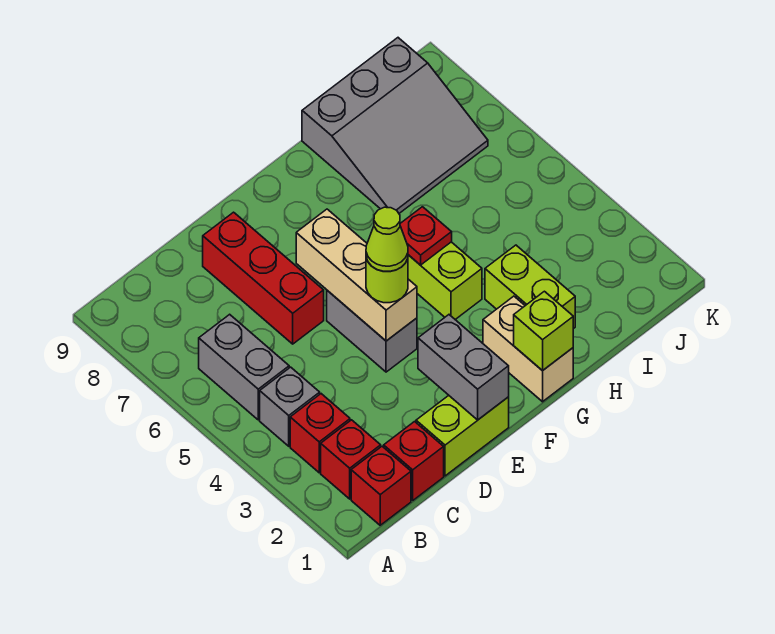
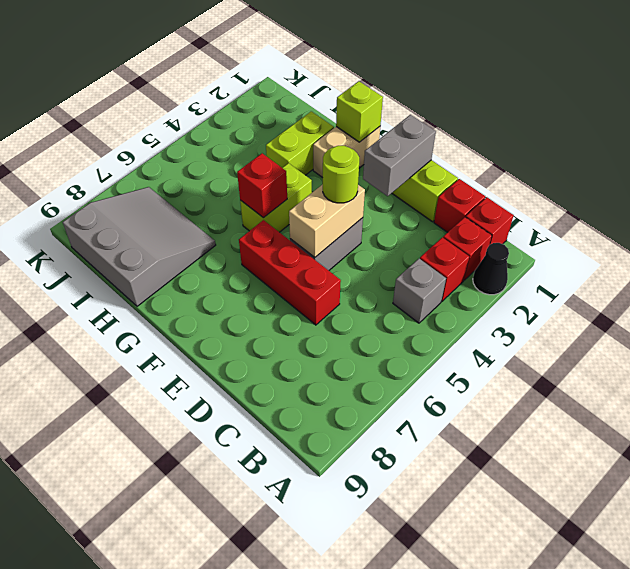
none -> black 1x1 cone [473,243,509,295]
grey 1x2 brick [199,314,289,420] -> none
red 1x3 brick [203,212,324,344] -> red 1x3 brick turned to [239,220,341,325]
tan 1x3 brick [296,209,417,341] -> tan 1x2 brick [289,184,365,257]
lime 1x1 cone [366,207,408,271] -> none
red 1x1 plate [400,207,452,265] -> red 1x1 brick [237,153,287,218]

